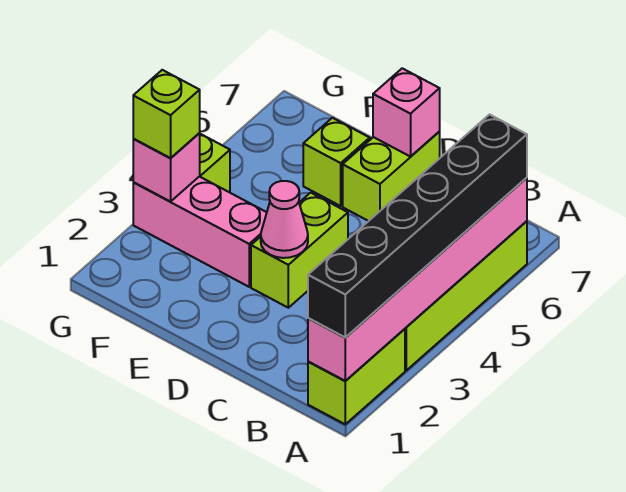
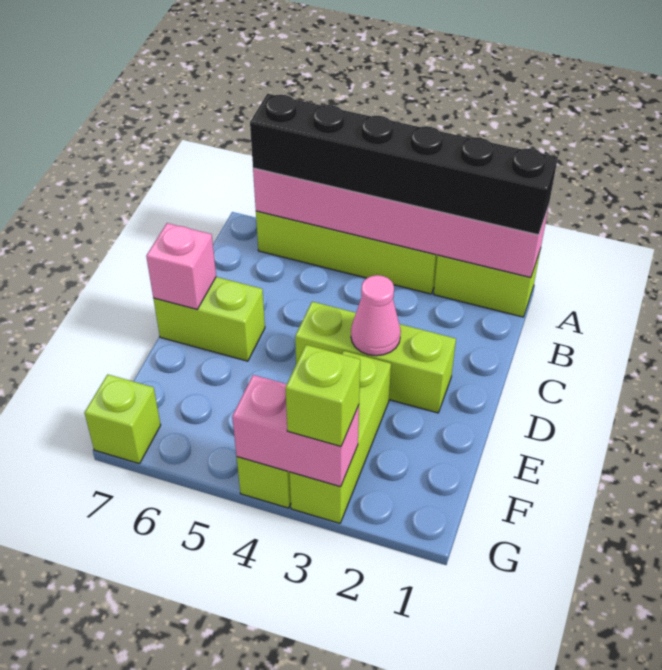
lime 1x2 brick [251,193,348,308] -> lime 1x3 brick [295,302,456,413]
pink 1x3 brick [133,177,267,287] -> lime 1x3 brick [289,351,391,523]
lime 1x1 brick [303,118,370,206] -> lime 1x1 brick moved to [85,374,161,464]
pink 1x1 brick [133,133,200,202] -> pink 1x2 brick [232,375,359,487]

